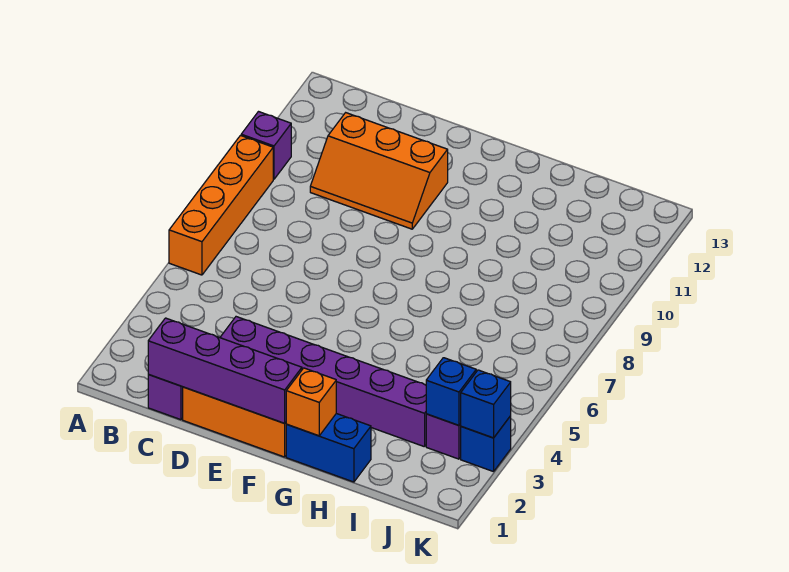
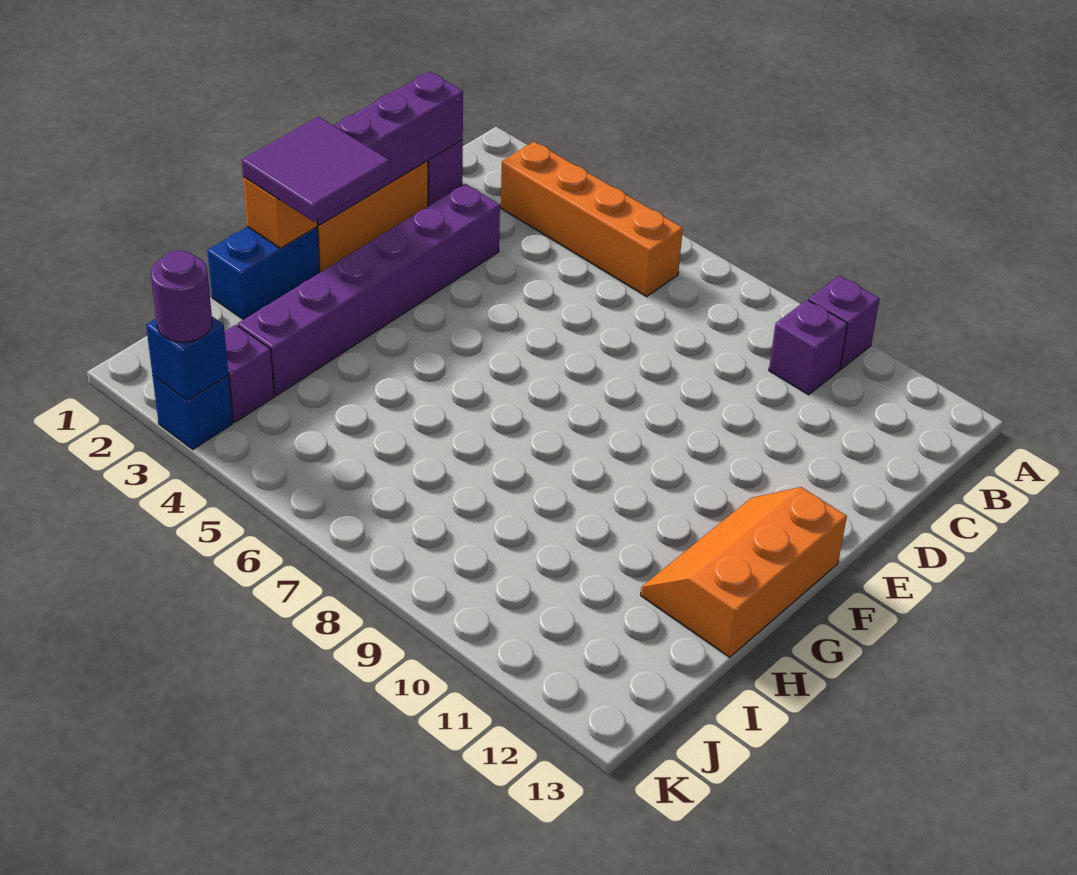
orange 1x4 brick [169,136,273,275] -> orange 1x4 brick moved to [501,142,683,297]
none -> purple 1x1 brick [769,300,848,395]
orange 2x3 slope [310,113,448,229] -> orange 2x3 slope moved to [641,487,847,657]
none -> purple 2x2 tile [242,117,390,222]
blue 1x1 brick [426,358,476,425] -> none
none -> purple 1x1 round brick [151,250,212,342]

